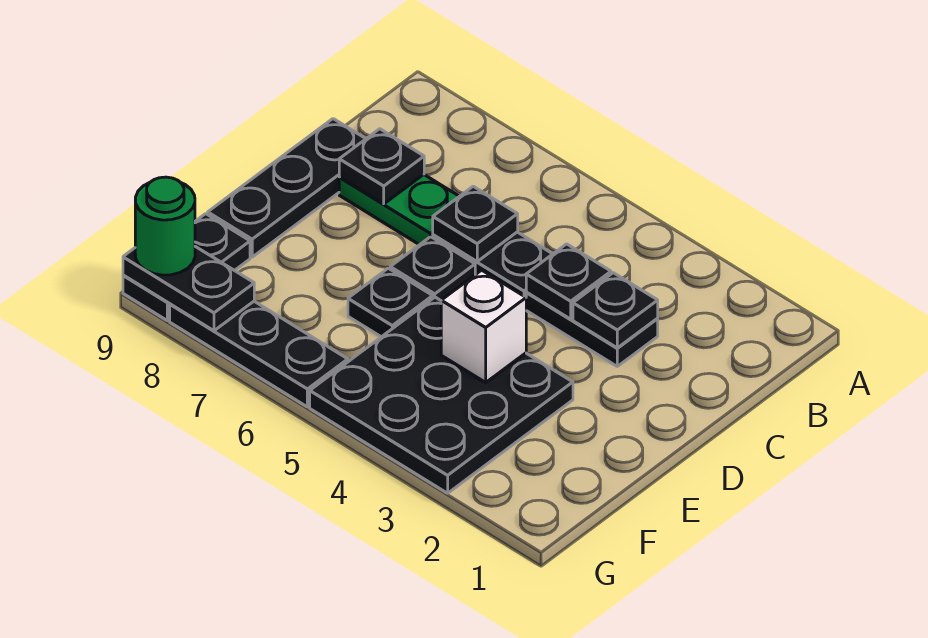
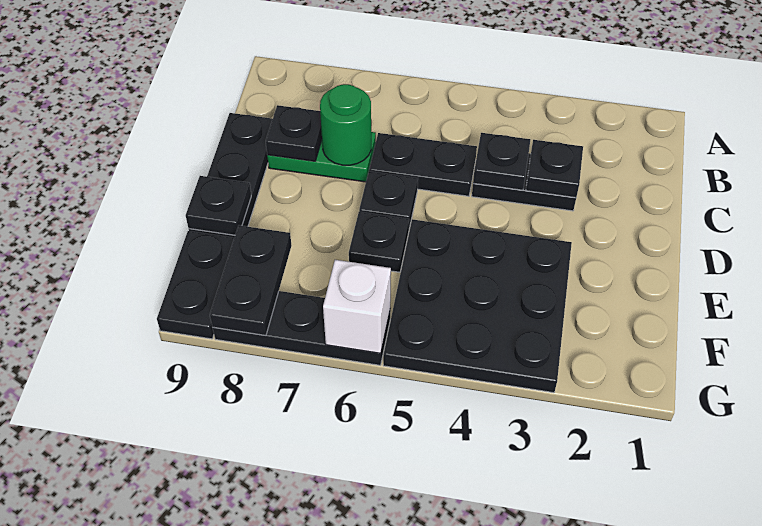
black 1x1 plate [433,186,518,261] -> black 1x1 plate moved to [186,176,251,235]
white 1x1 brick [441,270,526,382] -> white 1x1 brick moved to [323,260,391,353]
black 1x2 plate [123,247,254,331] -> black 1x2 plate turned to [210,225,292,335]
green 1x1 round brick [135,177,195,275] -> green 1x1 round brick moved to [320,84,371,165]

